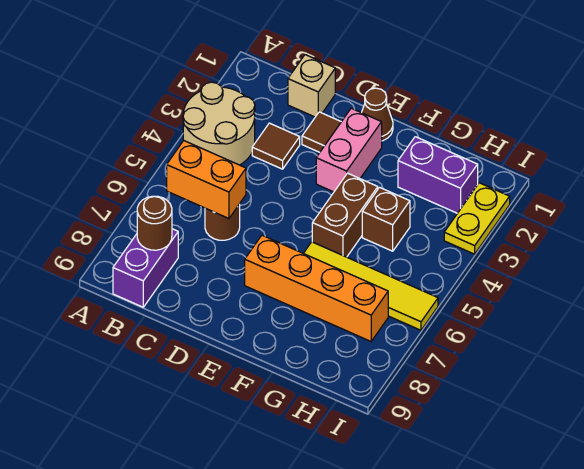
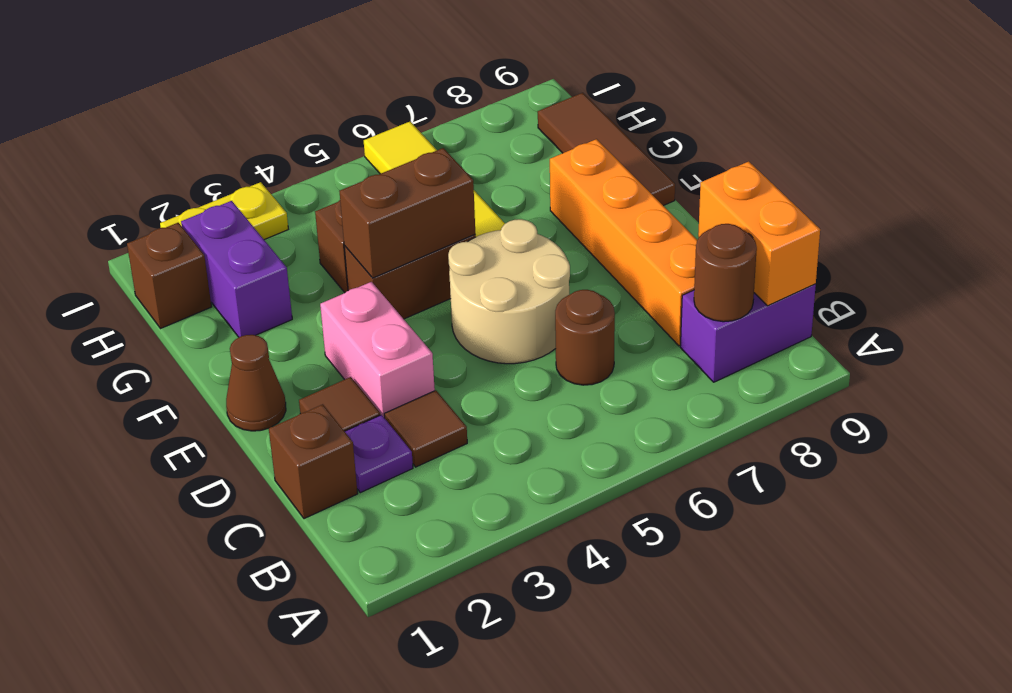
tan 2x2 round brick [183,82,255,165] -> tan 2x2 round brick moved to [448,219,570,364]
orange 1x2 brick [167,141,246,218] -> orange 1x2 brick moved to [698,161,820,306]
tan 1x1 brick [288,55,335,117] -> brown 1x1 brick [269,404,358,519]
none -> purple 1x1 plate [345,415,413,493]
pink 1x2 brick [316,108,382,192] -> pink 1x2 brick turned to [320,282,435,418]
orange 1x4 brick [245,235,388,341] -> orange 1x4 brick moved to [550,139,697,346]
none -> brown 1x2 brick [339,148,475,278]
none -> brown 1x3 tile [538,93,675,206]
none -> brown 1x1 brick [127,222,211,328]

